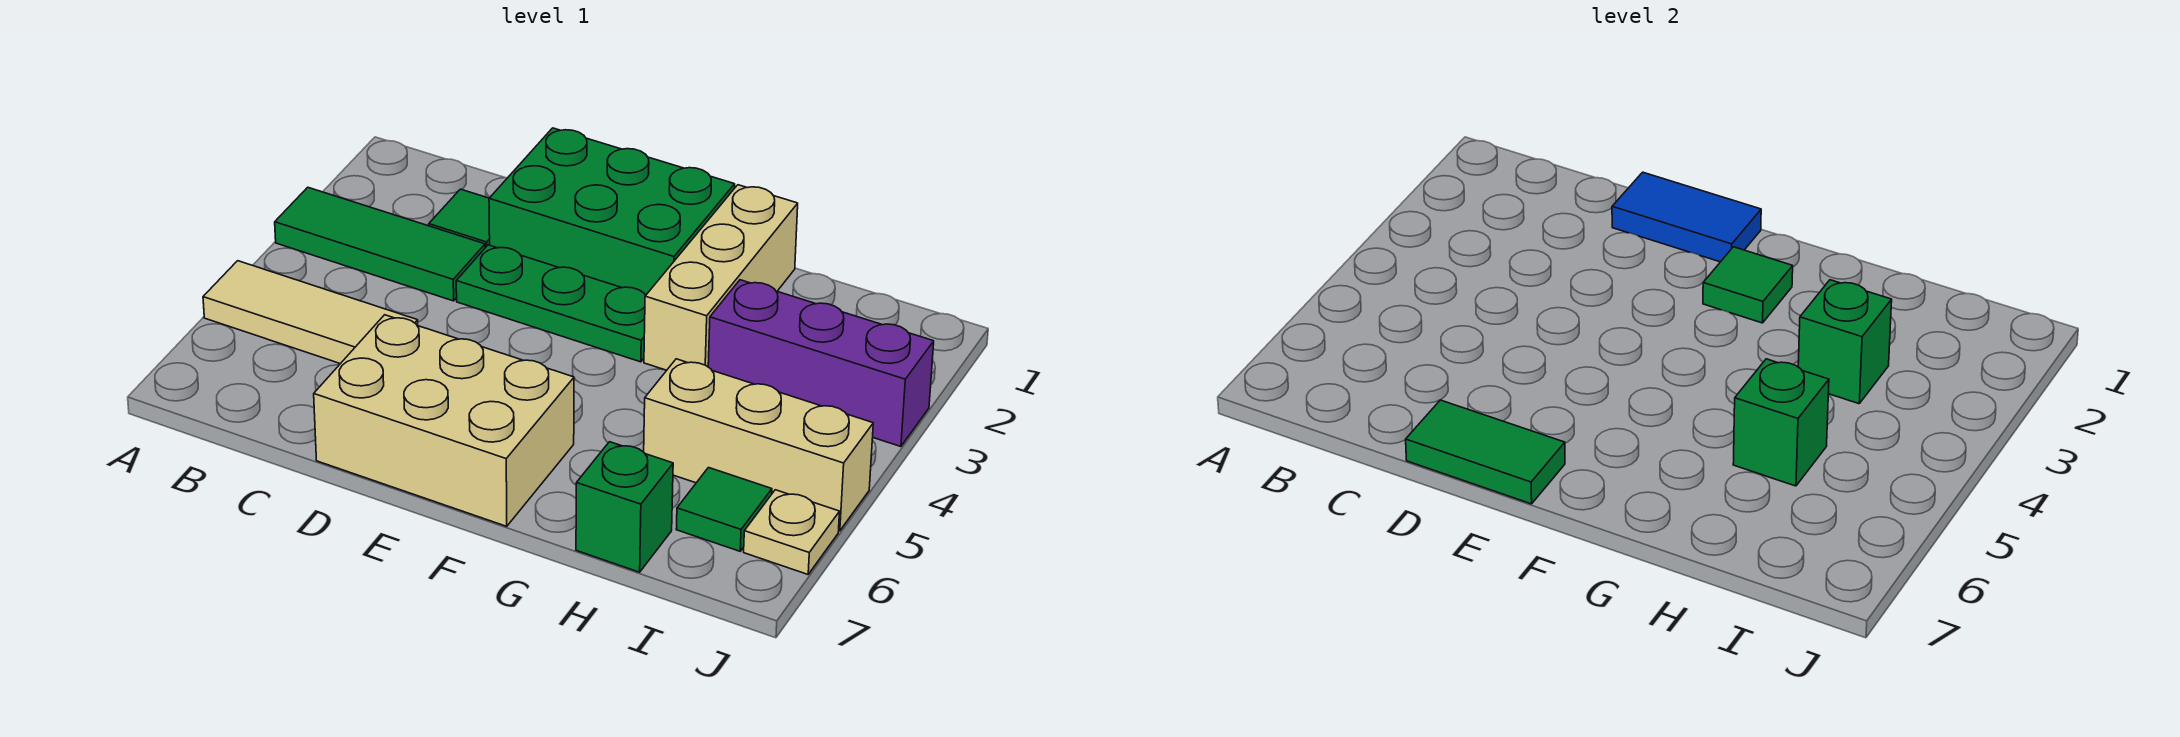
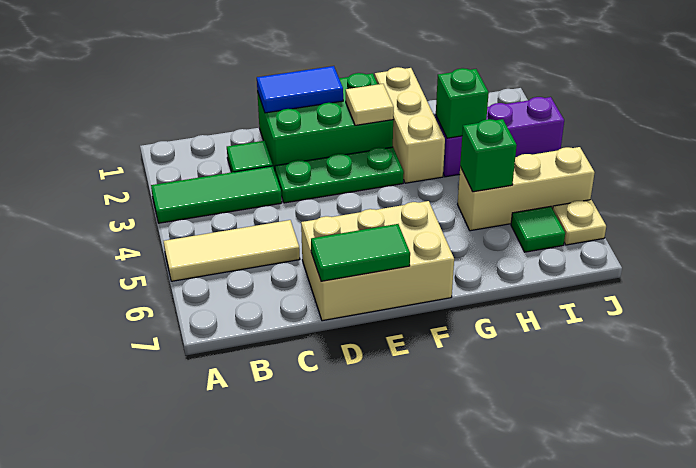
green 1x1 tile [1703,247,1793,323] -> tan 1x1 tile [346,84,394,125]
green 1x1 brick [576,442,673,572] -> none

